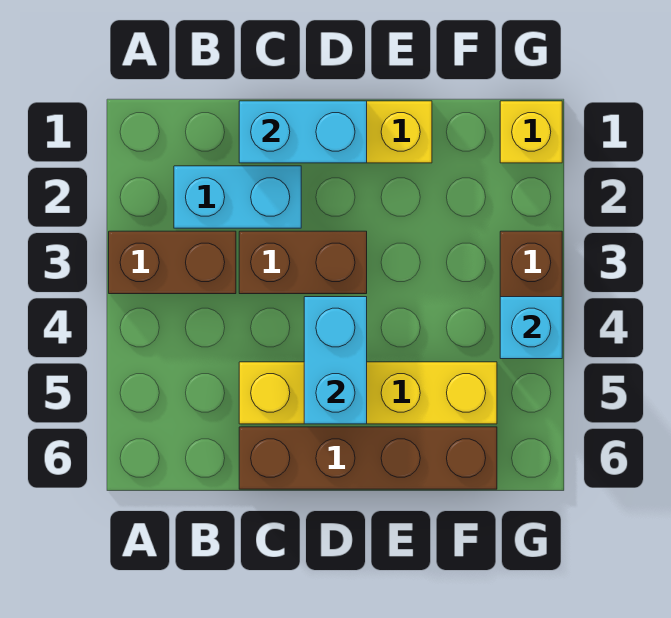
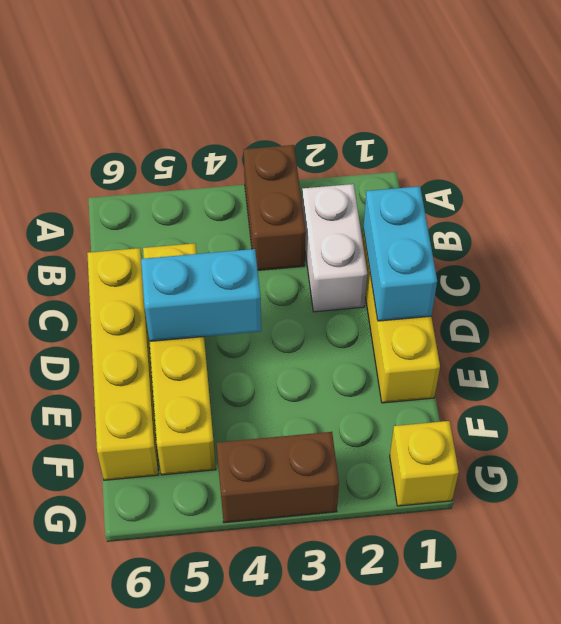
cyan 1x2 brick [174,166,301,228] -> white 1x2 brick [302,184,367,312]
brown 1x2 brick [239,231,367,294] -> none
brown 1x4 brick [239,427,497,489] -> yellow 1x4 brick [87,248,159,480]
cyan 1x1 brick [500,297,562,359] -> none

